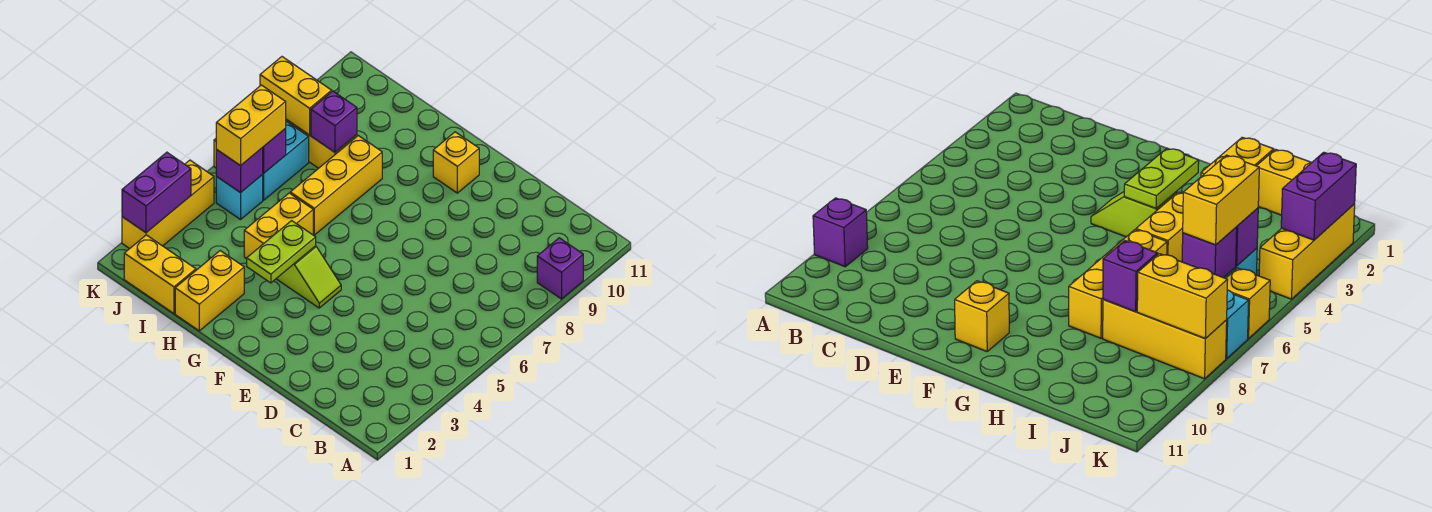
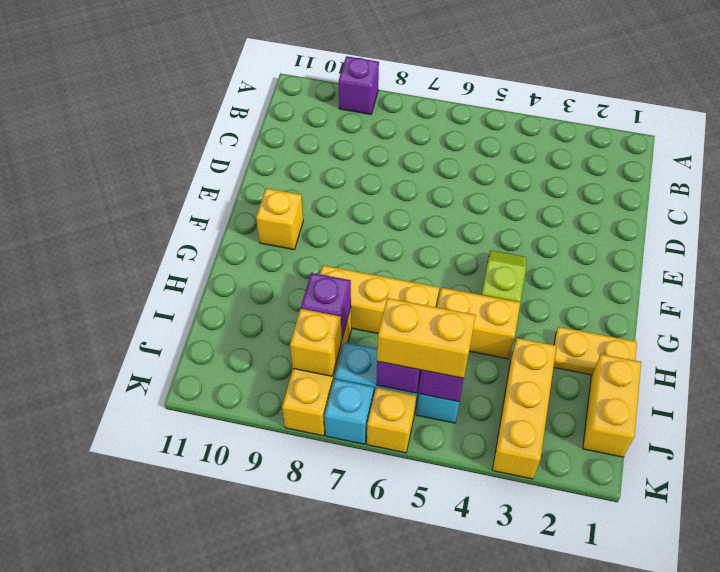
lime 1x2 plate [247,221,316,283] -> none
yellow 1x2 brick [175,251,244,331] -> yellow 1x2 plate [553,327,637,375]
yellow 1x2 brick [260,57,332,135] -> yellow 1x1 brick [290,309,342,376]
yellow 1x3 brick [122,160,214,249] -> yellow 1x3 brick turned to [493,338,556,479]
purple 1x2 brick [122,152,191,233] -> none

